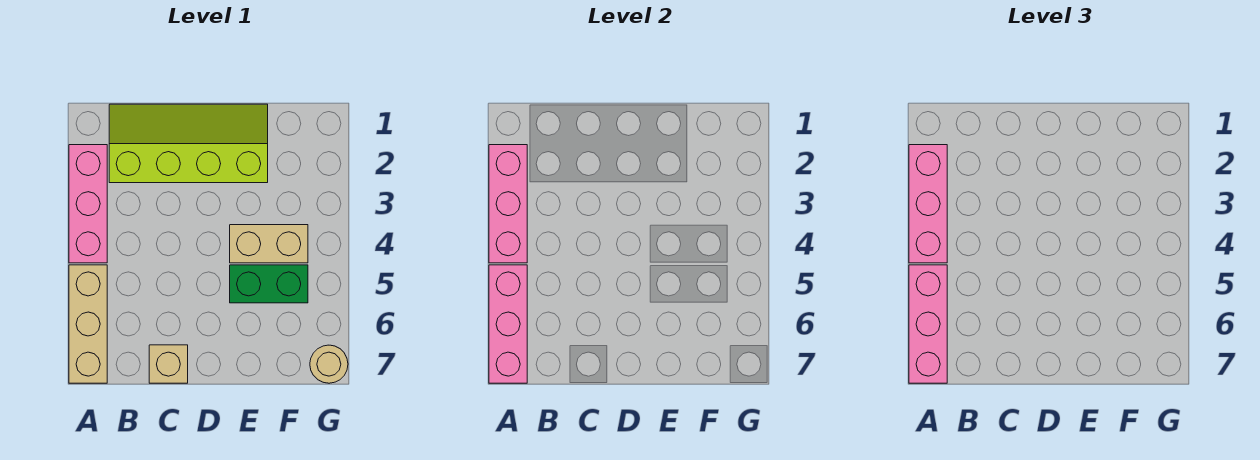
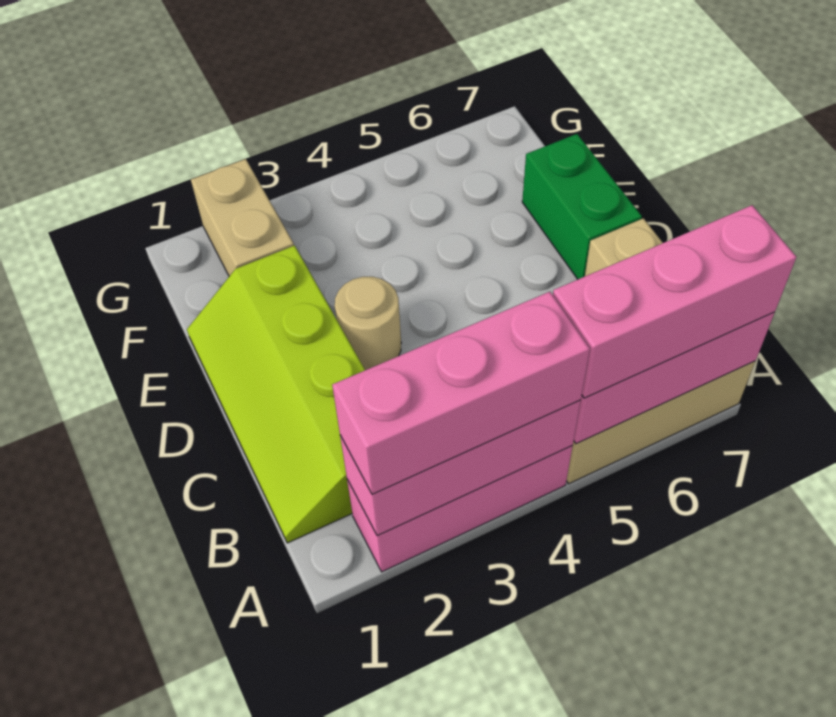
tan 1x2 brick [230,225,308,263] -> tan 1x2 brick moved to [191,159,294,276]
green 1x2 brick [230,265,308,303] -> green 1x2 brick moved to [522,134,642,279]
tan 1x1 round brick [310,345,348,383] -> tan 1x1 round brick moved to [335,277,401,370]

